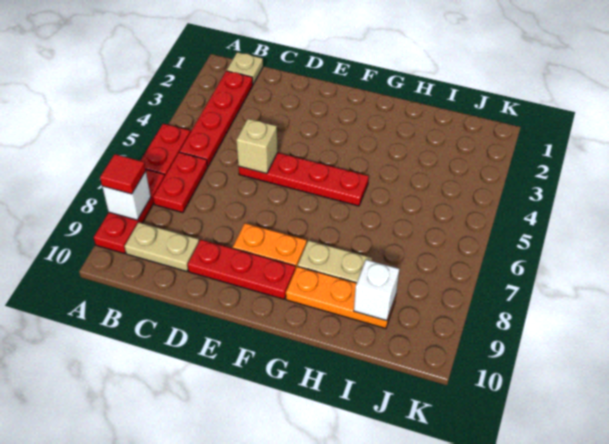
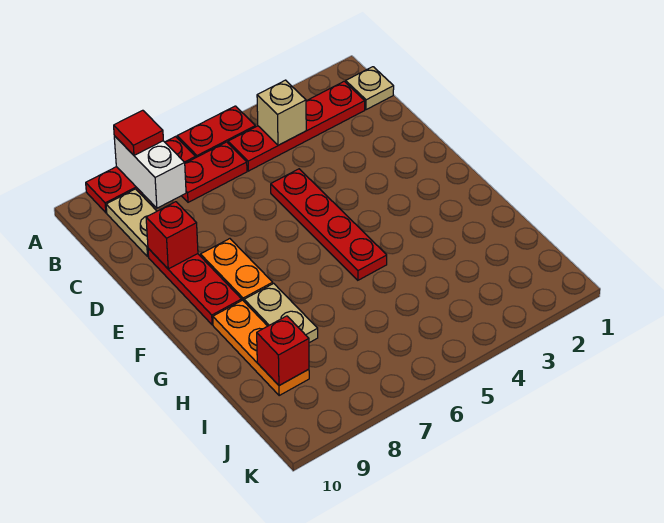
white 1x1 brick [102,172,151,220] -> white 1x2 brick [114,136,186,208]
tan 1x1 brick [236,119,278,174] -> tan 1x1 brick moved to [257,80,306,145]
none -> red 1x1 brick [146,202,198,269]
white 1x1 brick [354,260,399,321] -> red 1x1 brick [257,316,309,386]

